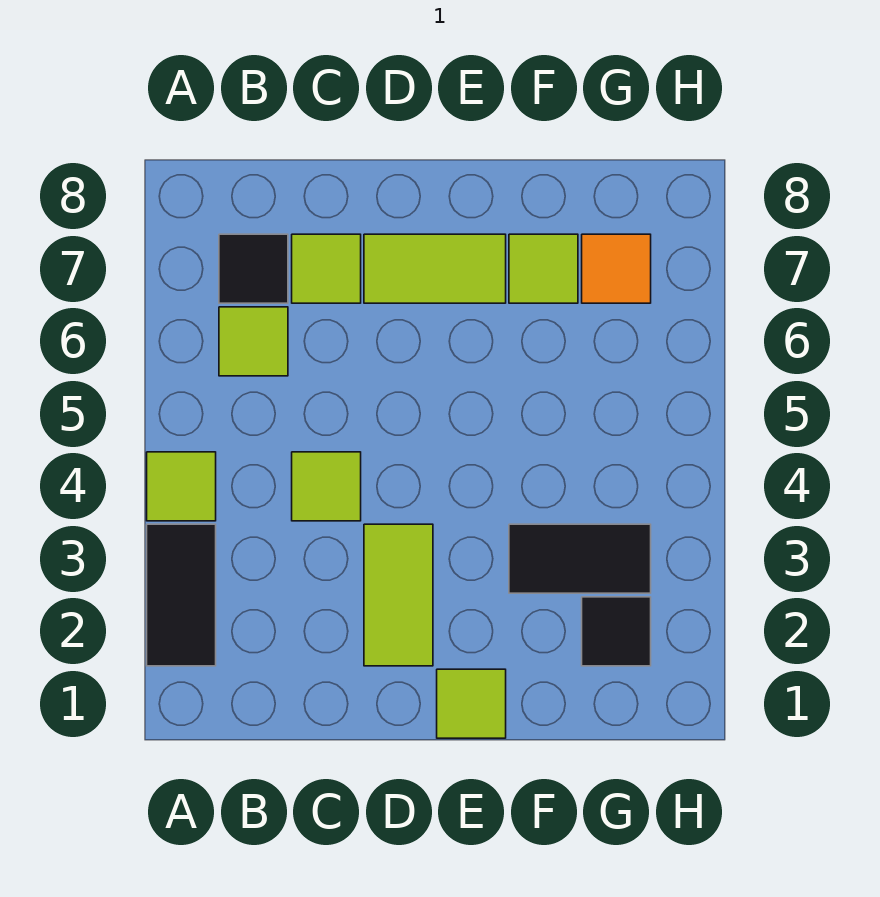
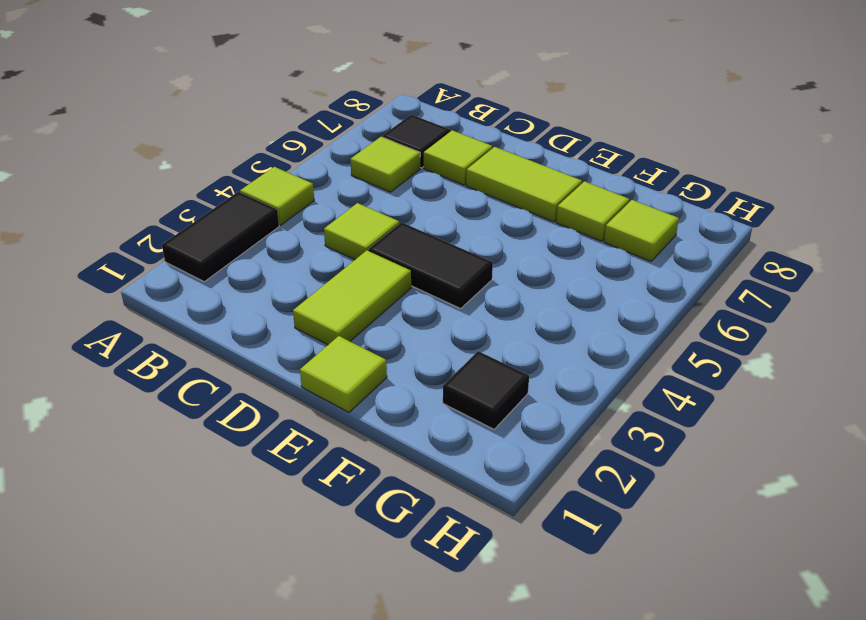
black 1x2 tile [509,524,651,593] -> black 1x2 tile moved to [369,222,493,309]
orange 1x1 tile [582,234,651,303] -> lime 1x1 tile [604,200,679,262]

